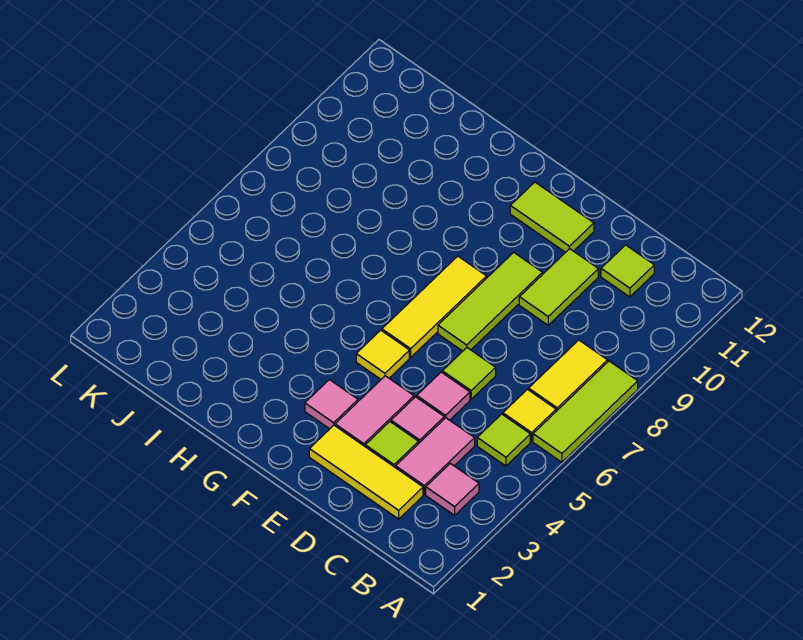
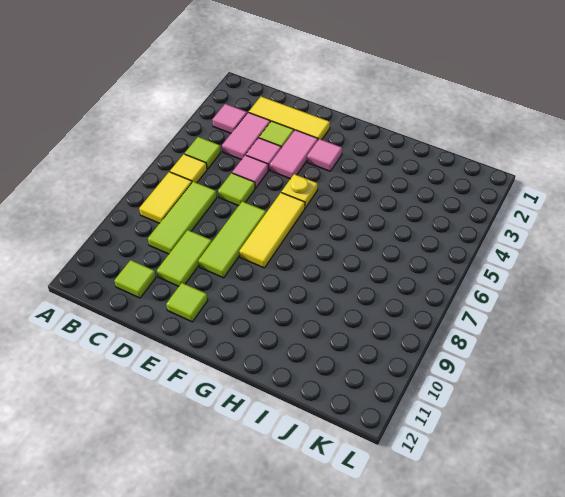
lime 1x3 tile [533,361,638,462] -> lime 1x3 tile moved to [148,182,217,254]
lime 1x2 tile [510,182,594,253] -> lime 1x1 tile [166,283,208,322]
yellow 1x1 tile [356,330,409,379] -> yellow 1x1 plate [281,174,318,208]

